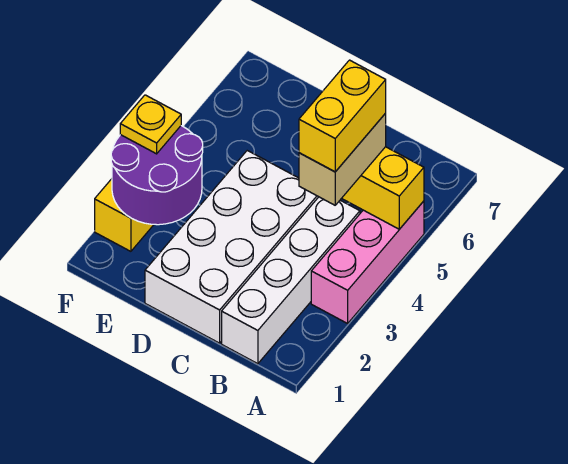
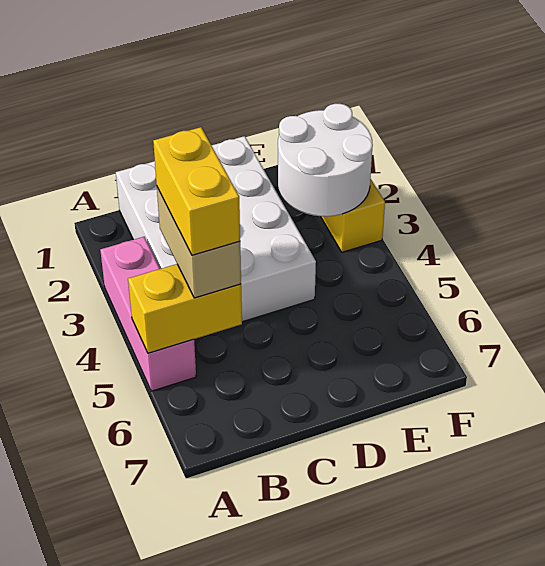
purple 2x2 round brick [111,126,203,225] -> white 2x2 round brick [278,104,373,216]
yellow 1x1 plate [120,95,181,154] -> none

